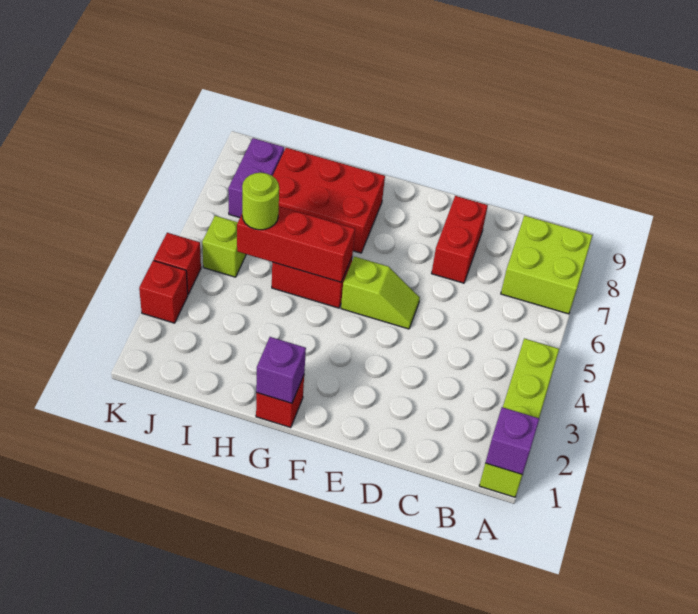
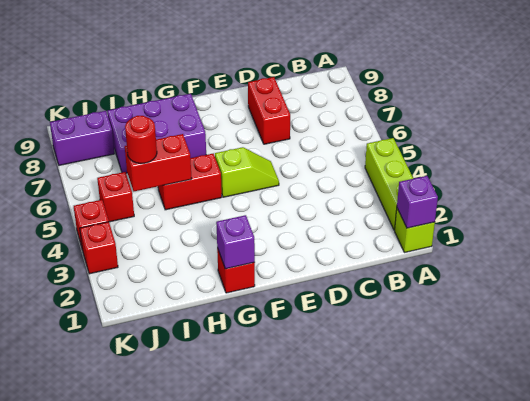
lime 2x2 brick [501,216,593,314] -> none
red 1x3 brick [237,206,355,282] -> red 1x2 brick [125,134,192,191]
red 2x3 brick [273,148,385,253] -> purple 2x3 brick [107,94,206,173]
lime 1x1 round brick [242,173,279,230] -> red 1x1 round brick [125,116,157,164]
lime 1x1 brick [202,216,246,277] -> red 1x1 brick [97,172,134,222]
purple 1x2 brick [228,138,284,218] -> purple 1x2 brick turned to [50,111,115,165]

